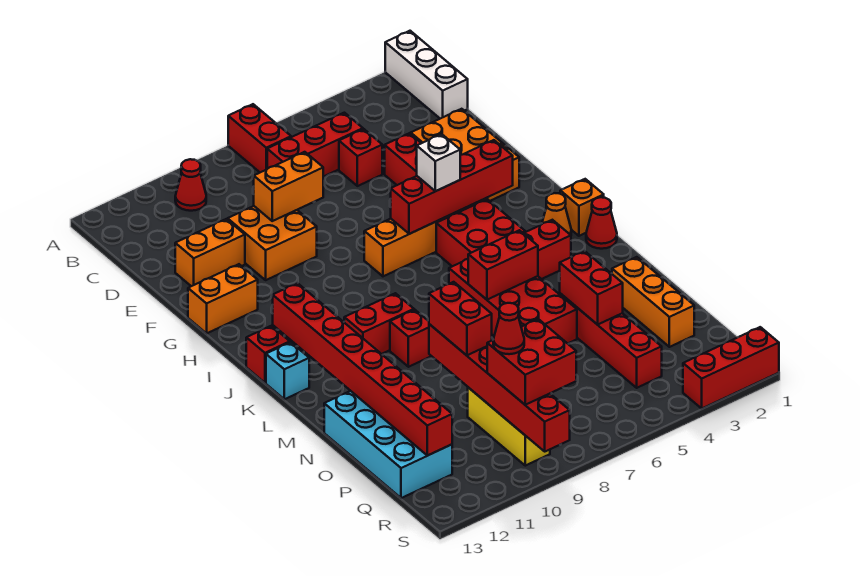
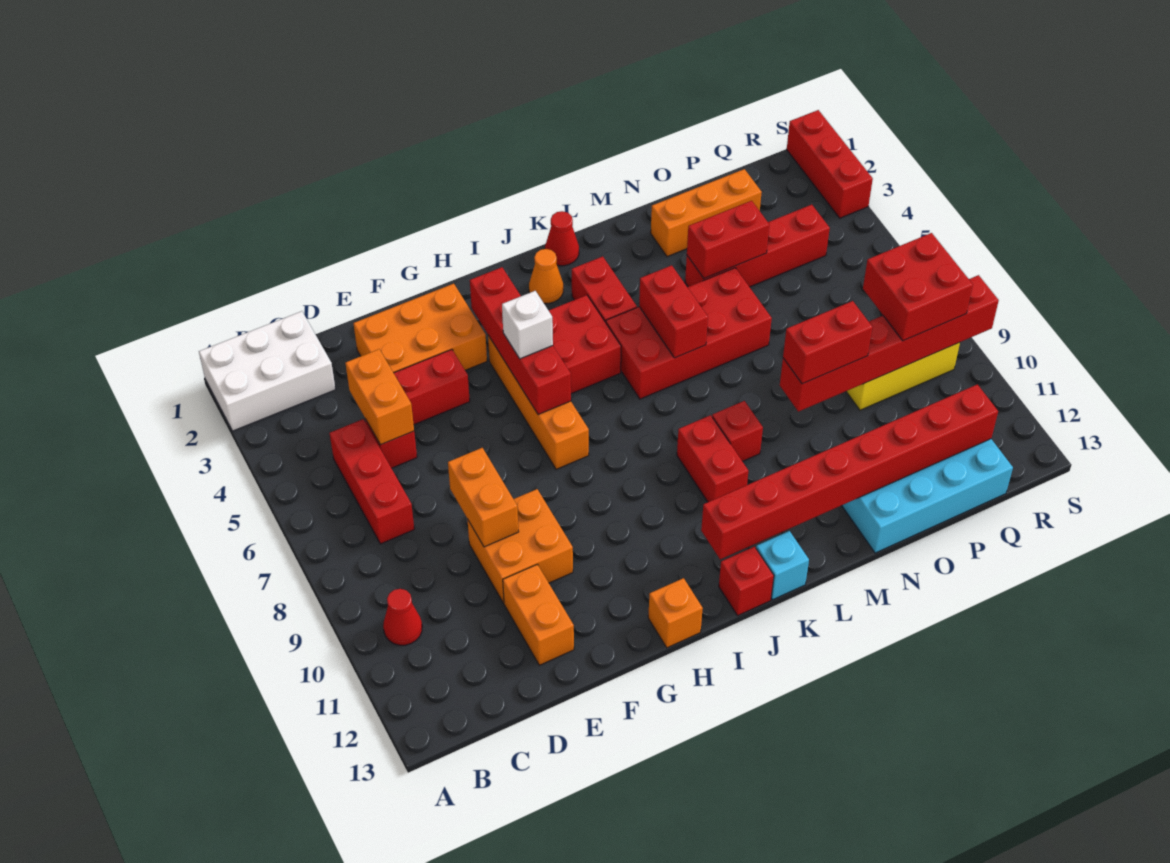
white 1x3 brick [385,31,468,119] -> white 2x3 brick [199,311,336,431]
red 1x2 brick [228,104,291,172] -> none
orange 1x2 brick [188,264,258,333] -> orange 1x2 brick moved to [345,349,414,445]
orange 1x1 brick [560,179,604,236] -> orange 1x1 brick moved to [648,578,703,648]
red 1x1 cone [493,303,524,354] -> none

